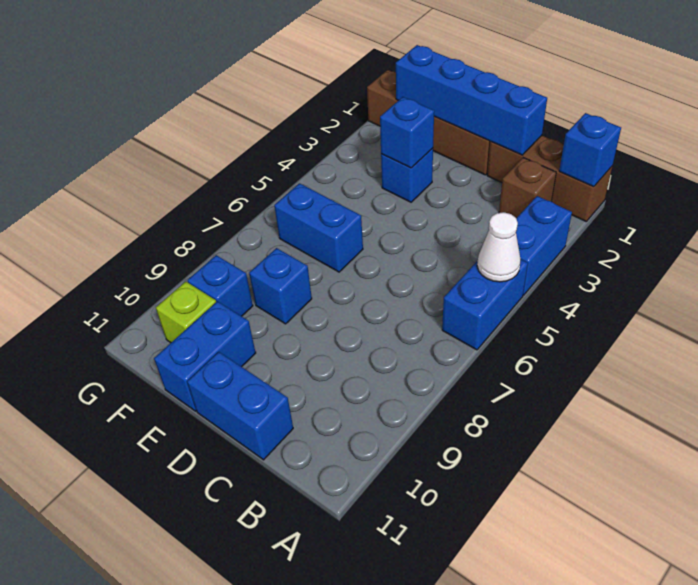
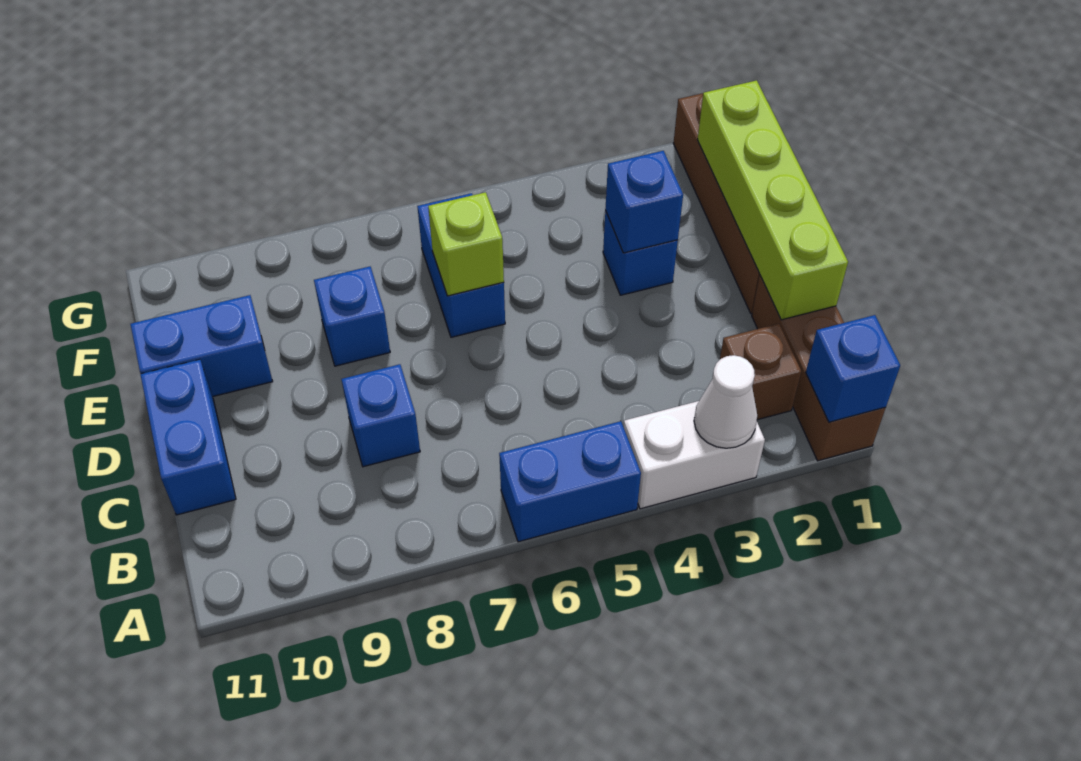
blue 1x2 brick [516,196,572,295] -> white 1x2 brick [624,401,765,509]
white 1x1 cone [477,212,521,282] -> white 1x1 cone moved to [694,355,757,448]
blue 1x4 brick [396,45,547,155] -> lime 1x4 brick [698,80,848,320]
blue 1x1 brick [187,255,253,316] -> blue 1x1 brick moved to [341,364,420,467]
lime 1x1 brick [156,282,216,343] -> lime 1x1 brick moved to [428,192,504,296]

